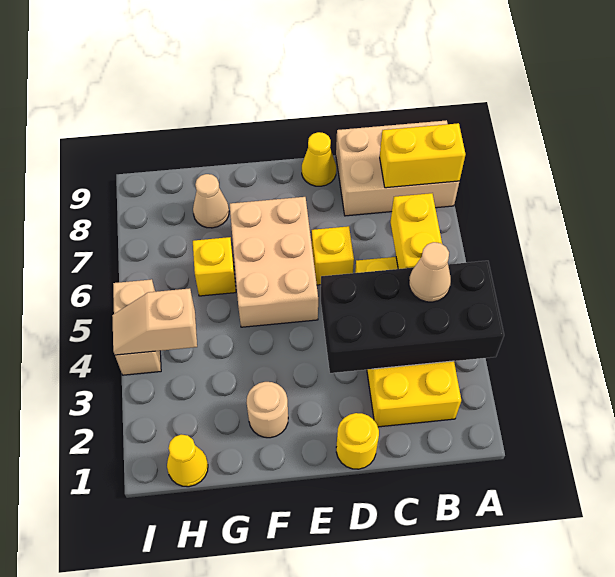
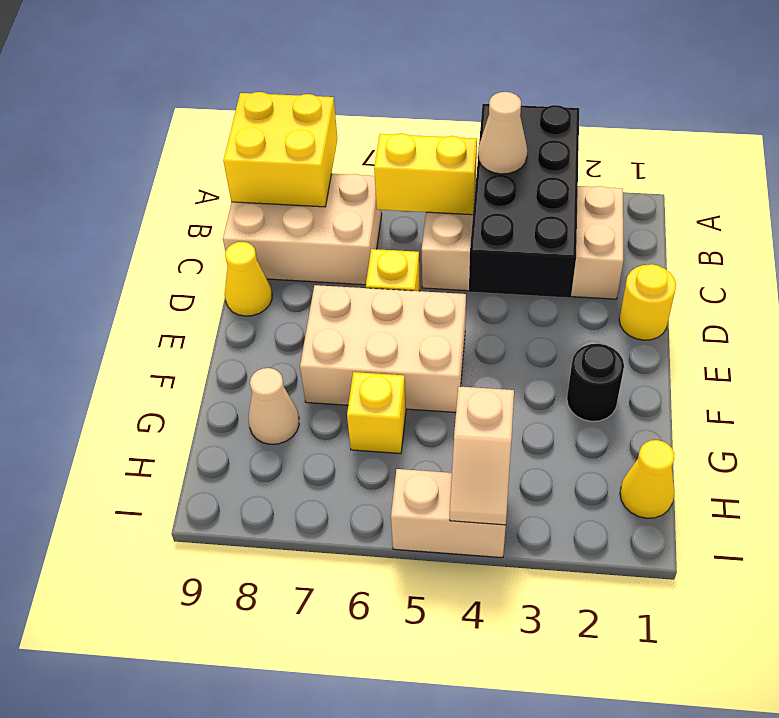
tan 2x3 brick [336,120,459,216] -> tan 2x3 brick turned to [223,174,382,285]
yellow 1x2 brick [380,123,465,188] -> yellow 2x2 brick [223,92,338,207]
yellow 2x4 brick [355,257,461,427] -> tan 2x4 brick [422,186,623,299]
tan 1x1 round brick [247,382,288,438] -> black 1x1 round brick [567,344,624,421]

